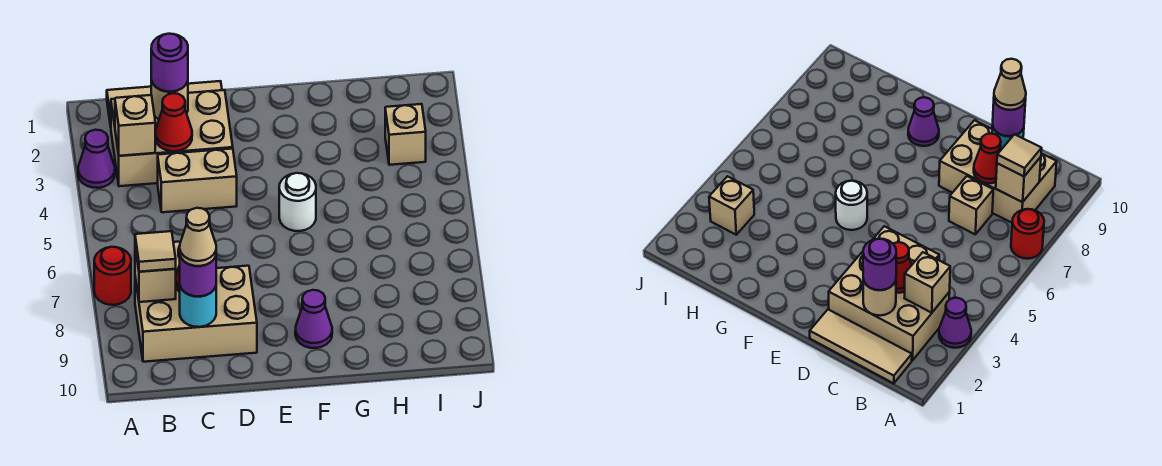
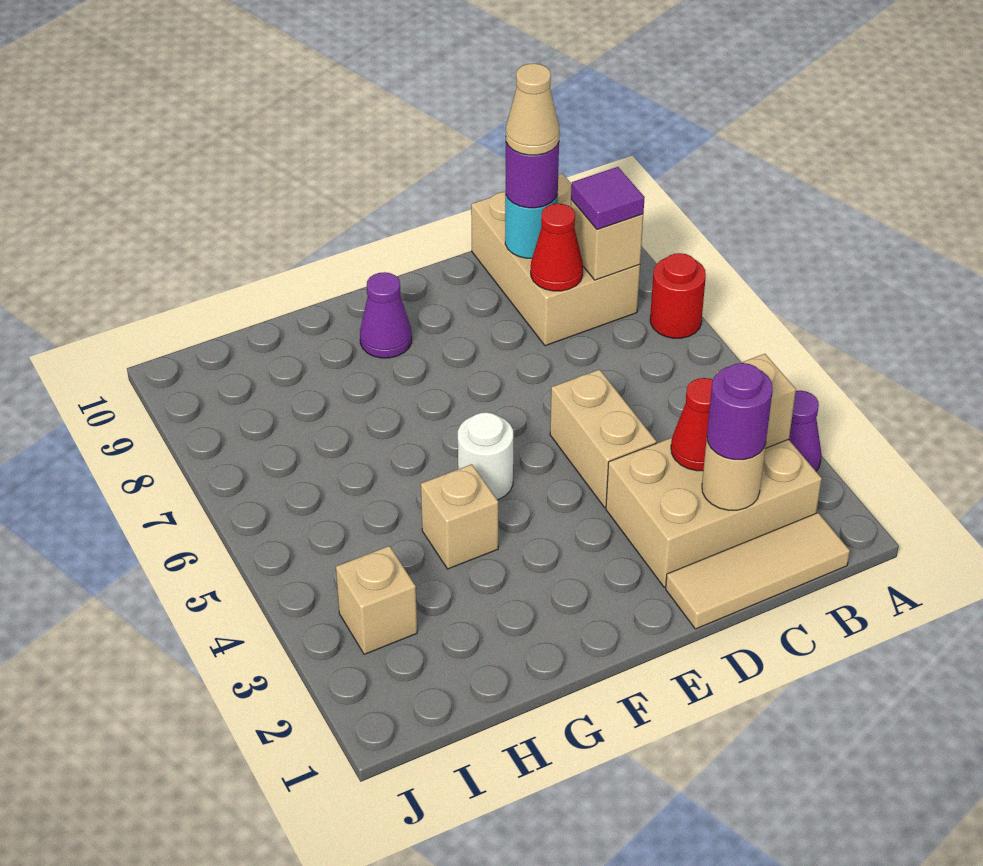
tan 2x3 brick [135,266,257,362] -> tan 2x3 brick turned to [471,174,640,346]
tan 1x1 tile [135,231,176,272] -> purple 1x1 tile [571,167,645,230]
tan 1x2 brick [158,149,237,212] -> tan 1x2 brick turned to [550,369,656,507]
tan 1x1 brick [949,176,993,234] -> tan 1x1 brick moved to [421,464,498,569]

